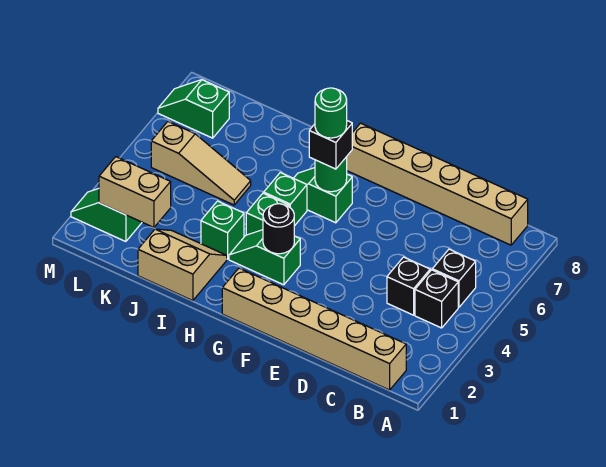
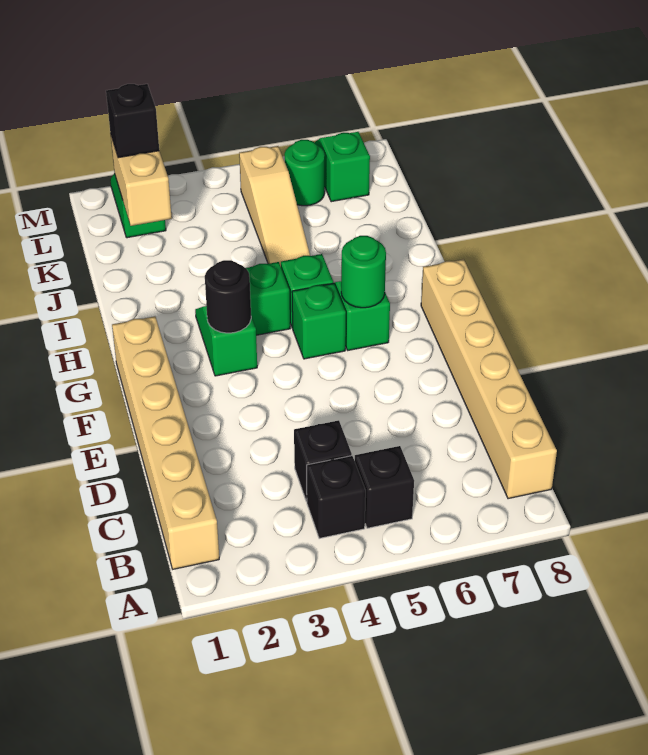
black 1x1 brick [309,121,352,169] -> black 1x1 brick moved to [106,84,159,158]
green 1x1 round brick [315,88,347,138] -> green 1x1 round brick moved to [284,140,325,206]
tan 2x2 slope [138,229,227,301] -> none
green 1x1 brick [201,201,244,259] -> green 1x1 brick moved to [292,283,346,359]

